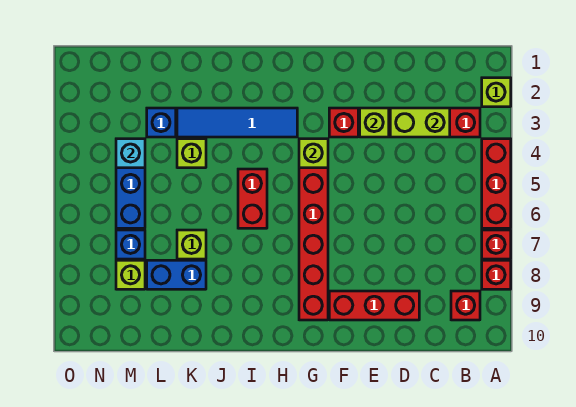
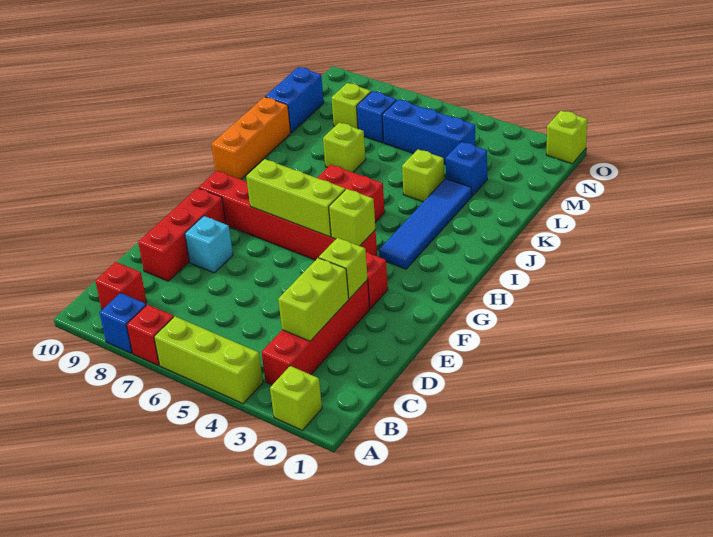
red 1x3 brick [482,139,511,228] -> lime 1x3 brick [154,316,263,404]
red 1x1 brick [482,260,511,289] -> blue 1x1 brick [100,293,146,353]
none -> lime 1x3 brick [246,159,345,237]
none -> orange 1x3 brick [212,97,291,179]
blue 1x2 brick [147,260,206,289] -> blue 1x2 brick moved to [265,67,324,133]
cyan 1x1 brick [116,139,145,168] -> cyan 1x1 brick moved to [185,216,233,273]
none -> lime 1x1 brick [546,111,587,164]

